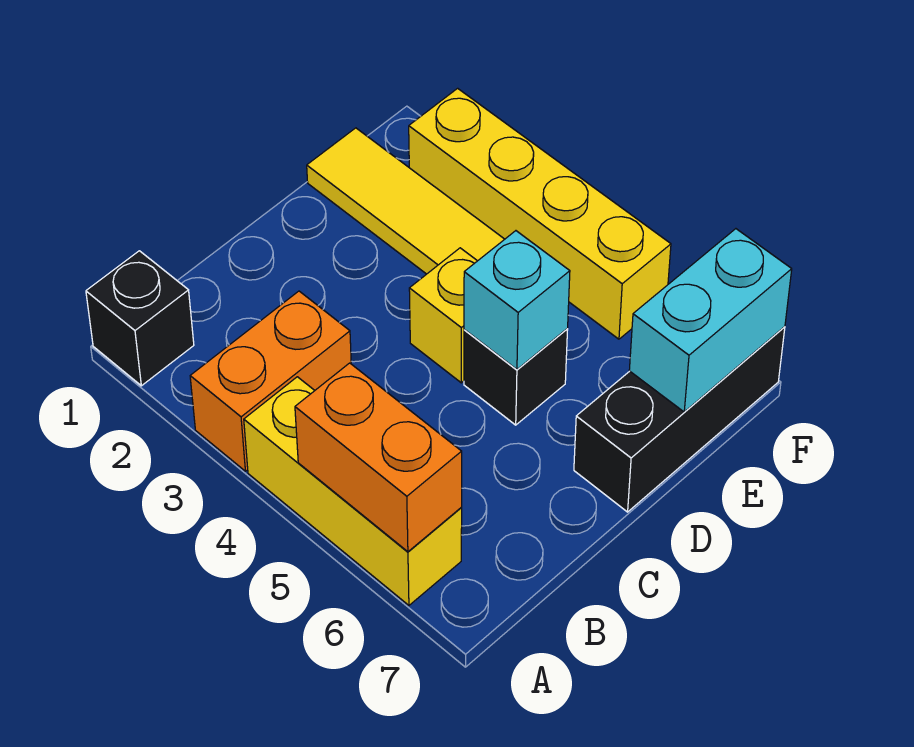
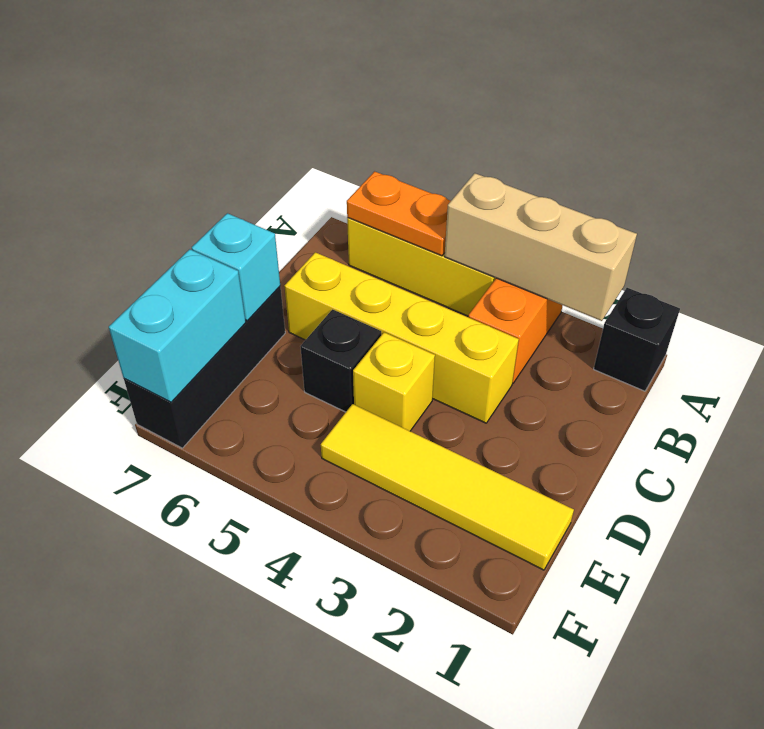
none -> tan 1x3 brick [445,173,637,321]
orange 1x2 brick [295,363,462,552] -> orange 1x2 plate [347,171,451,256]
cyan 1x1 brick [464,231,570,370] -> cyan 1x1 brick moved to [192,213,280,321]
yellow 1x4 brick [409,88,671,339] -> yellow 1x4 brick moved to [285,252,519,423]

